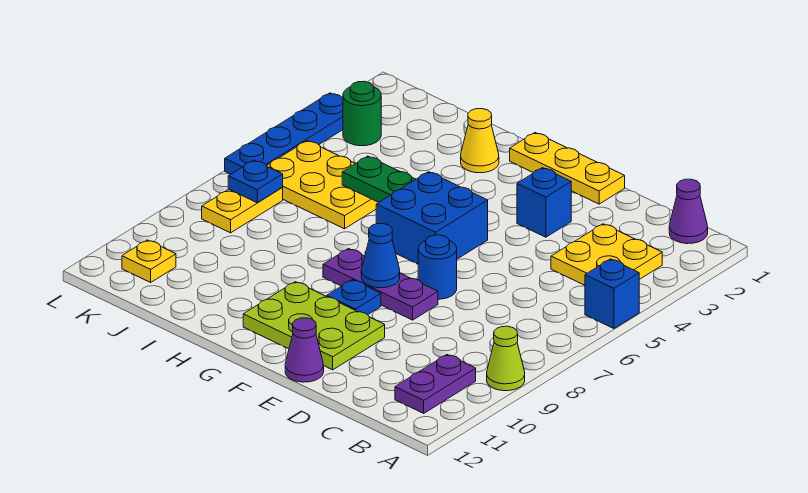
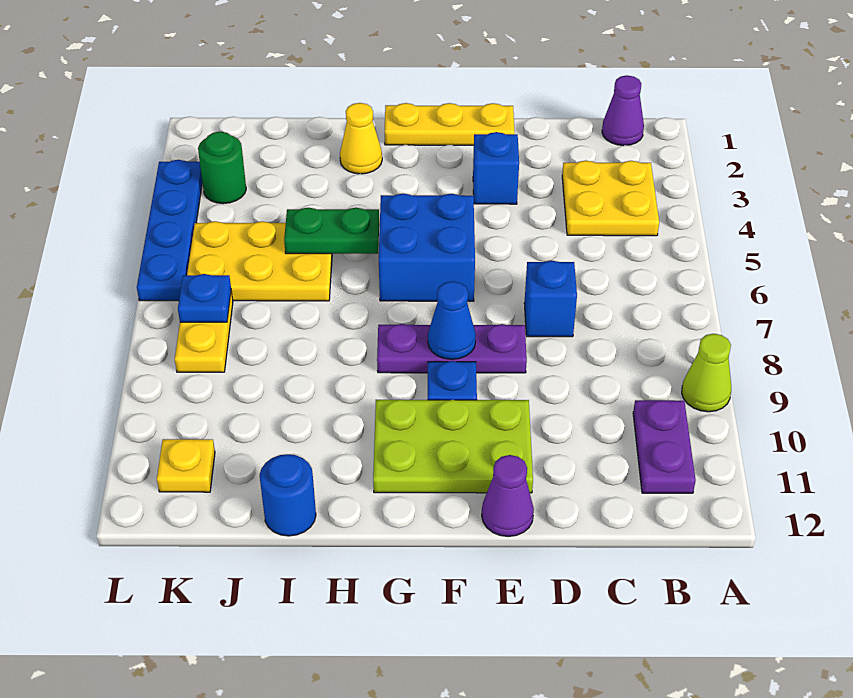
blue 1x1 brick [585,259,639,328] -> blue 1x1 brick moved to [524,261,577,337]
blue 1x1 round brick [418,235,457,299] -> blue 1x1 round brick moved to [260,454,316,536]

